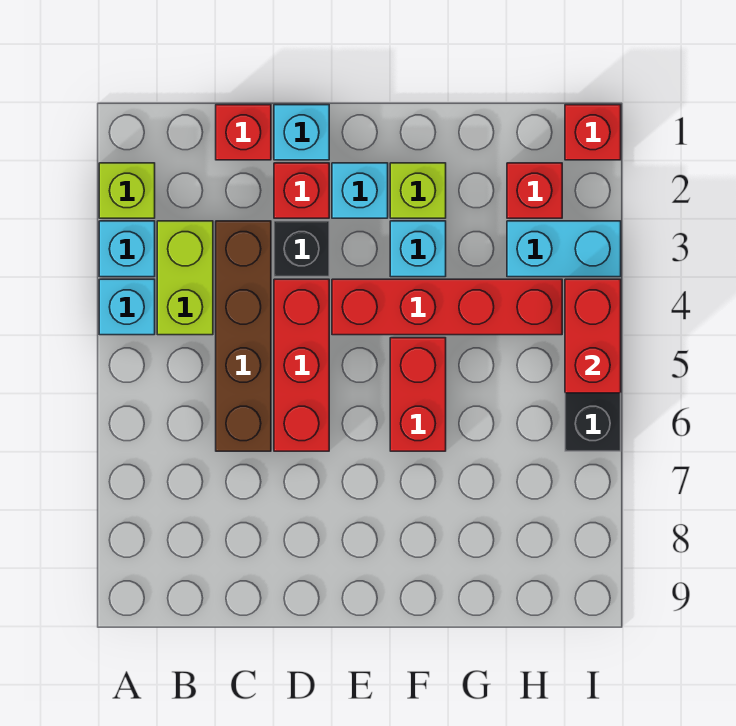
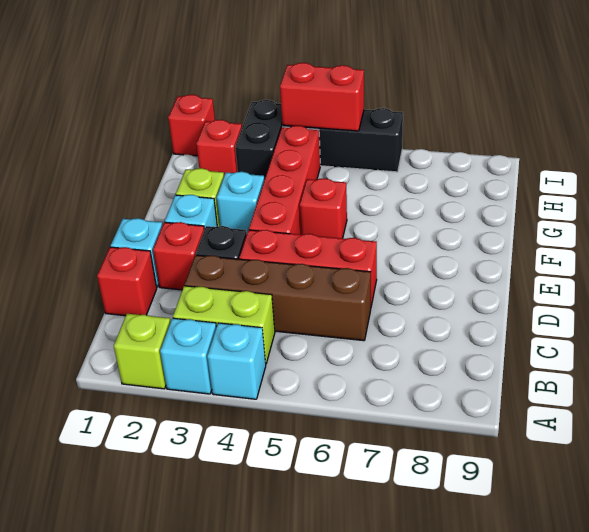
red 1x2 brick [390,338,446,451] -> red 1x1 brick [300,178,347,238]
cyan 1x2 brick [507,221,621,277] -> black 1x2 brick [235,100,283,180]

